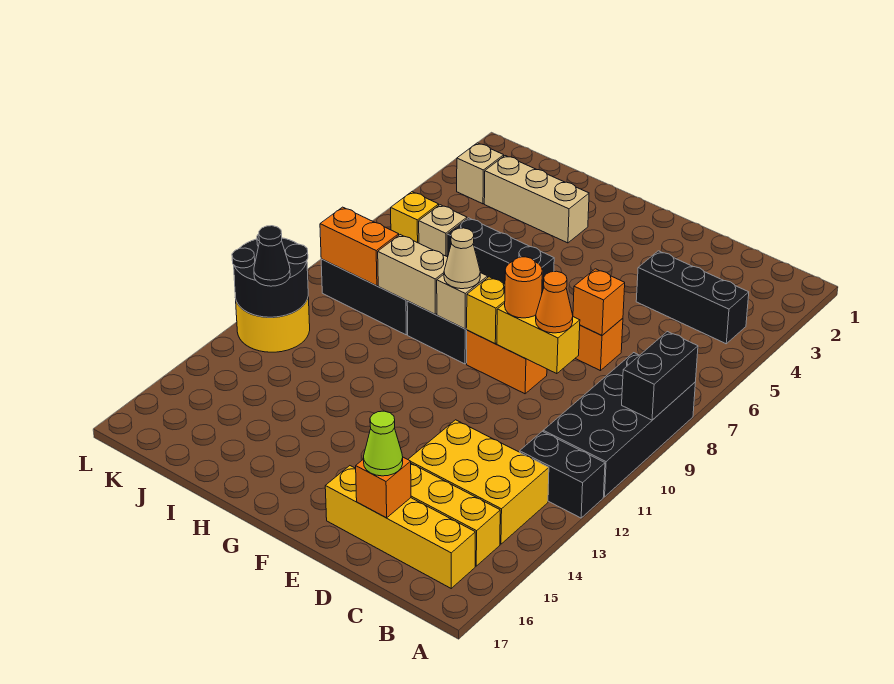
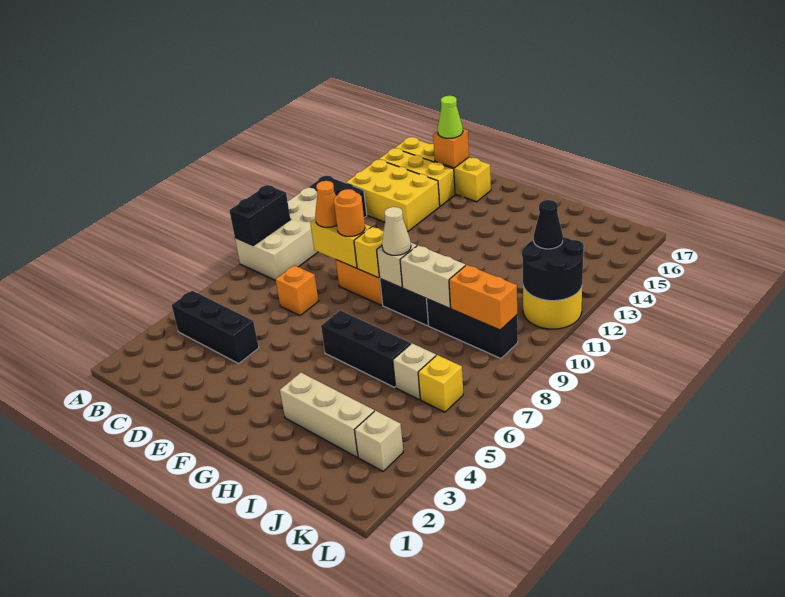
black 2x4 brick [543,353,695,497] -> tan 2x4 brick [235,187,318,280]
orange 1x1 brick [573,269,625,335] -> none

